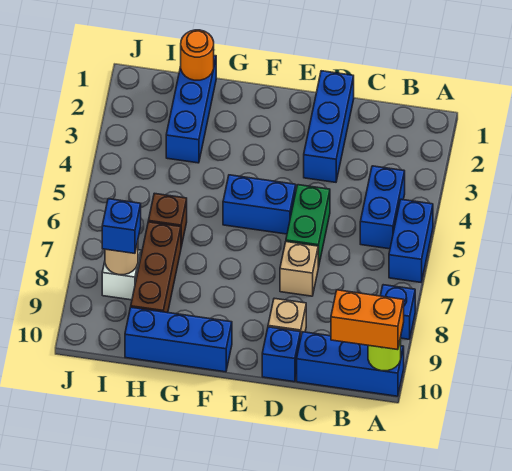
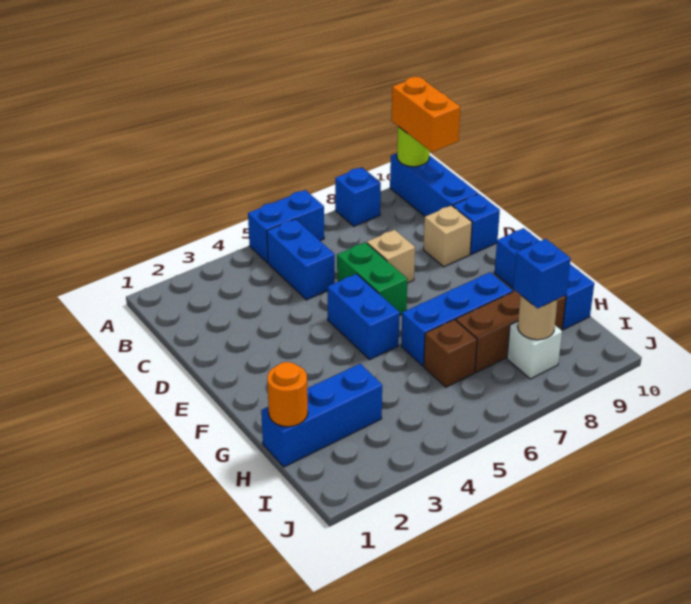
blue 1x2 brick [360,166,405,249] -> blue 1x2 brick turned to [267,219,335,300]
blue 1x3 brick [304,71,354,182] -> blue 1x3 brick moved to [401,272,513,366]
green 1x2 brick [286,185,330,268] -> green 1x2 brick turned to [337,242,408,316]

